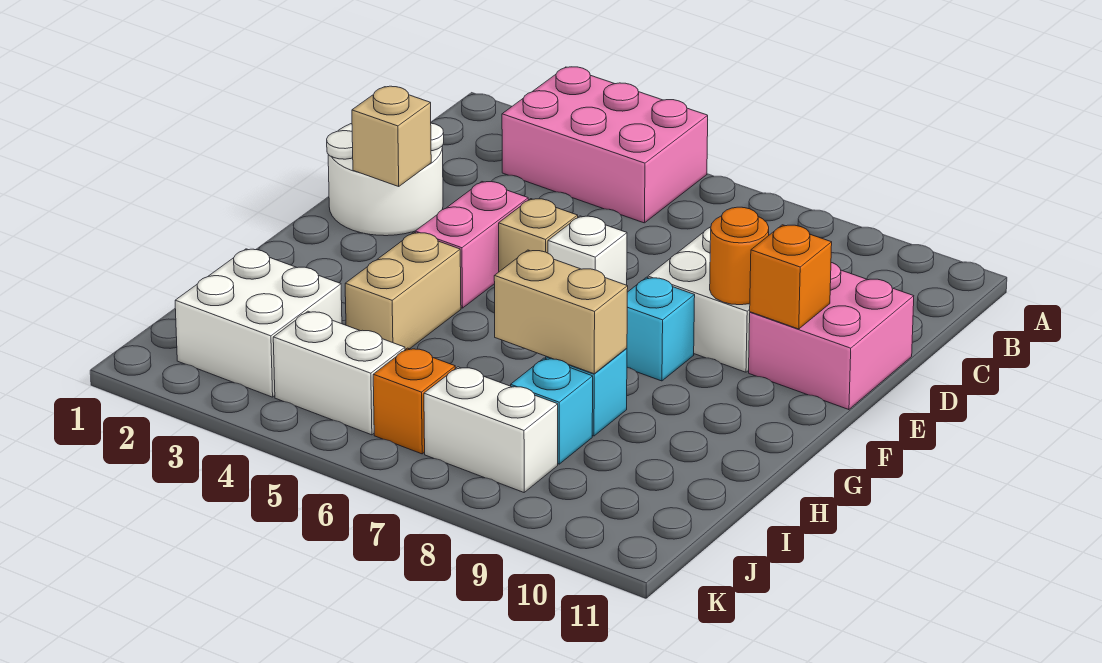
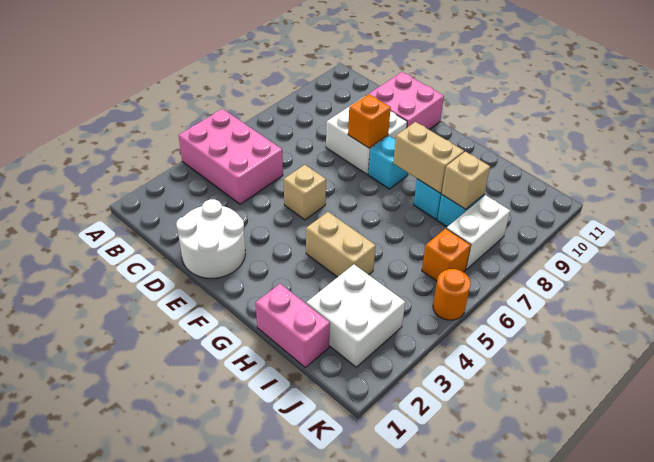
pink 2x3 brick [502,67,708,223] -> pink 2x3 brick turned to [178,109,283,204]
tan 1x1 brick [352,86,431,186] -> tan 1x1 brick moved to [442,151,490,209]
pink 1x2 brick [415,182,528,308] -> pink 1x2 brick moved to [256,284,330,367]
white 1x1 brick [548,216,627,285] -> none
orange 1x1 round brick [710,207,769,305] -> orange 1x1 round brick moved to [433,269,471,320]
orange 1x1 brick [750,225,832,329] -> orange 1x1 brick moved to [348,94,391,148]
tan 1x2 brick [494,250,628,374] -> tan 1x2 brick turned to [393,122,464,193]
white 1x2 brick [273,311,405,435] -> none

